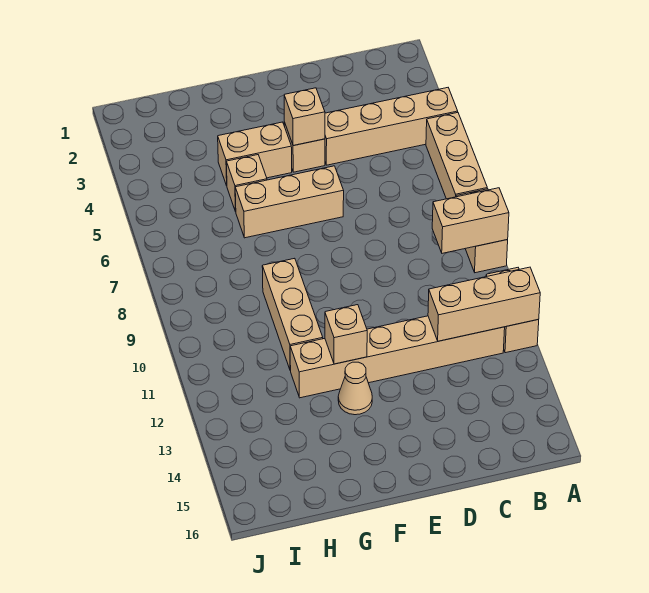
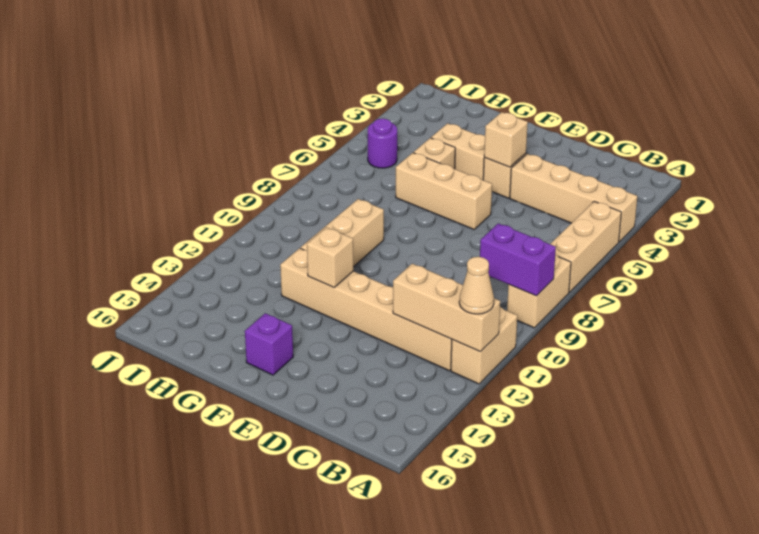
tan 1x2 brick [432,188,509,253] -> purple 1x2 brick [480,223,556,296]
tan 1x1 cone [338,362,372,415] -> tan 1x1 cone moved to [459,257,494,314]
none -> purple 1x1 brick [245,313,293,375]
none -> purple 1x1 round brick [368,119,397,168]

